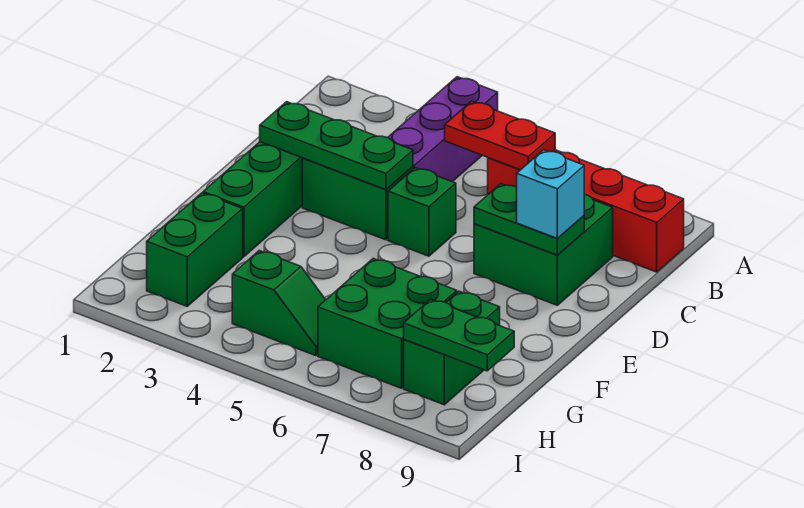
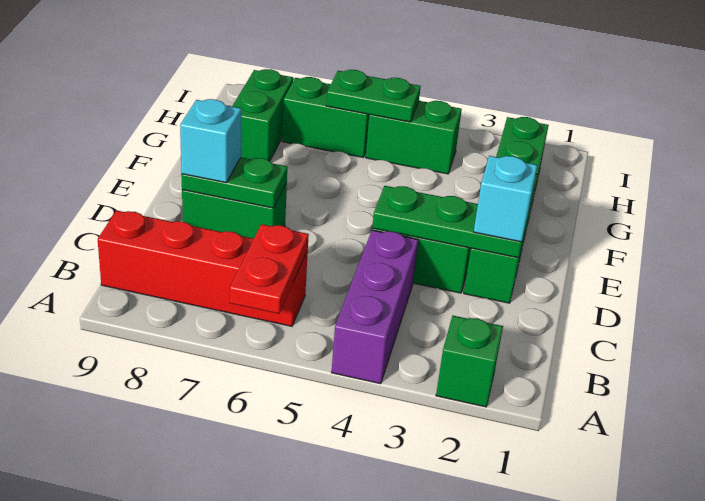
red 1x2 plate [445,101,555,170] -> red 1x2 plate turned to [230,224,309,314]
green 2x2 brick [474,194,613,305] -> green 1x2 brick [182,183,287,239]
none -> cyan 1x1 brick [474,156,537,242]
green 1x1 brick [388,168,456,256] -> green 1x1 brick moved to [436,316,503,407]
green 2x2 brick [318,259,457,388] -> green 1x2 brick [282,77,369,157]
green 1x2 slope [232,251,325,356] -> green 1x2 brick [366,101,462,174]
green 1x2 plate [404,299,514,371] -> green 1x2 plate moved to [326,70,421,122]

